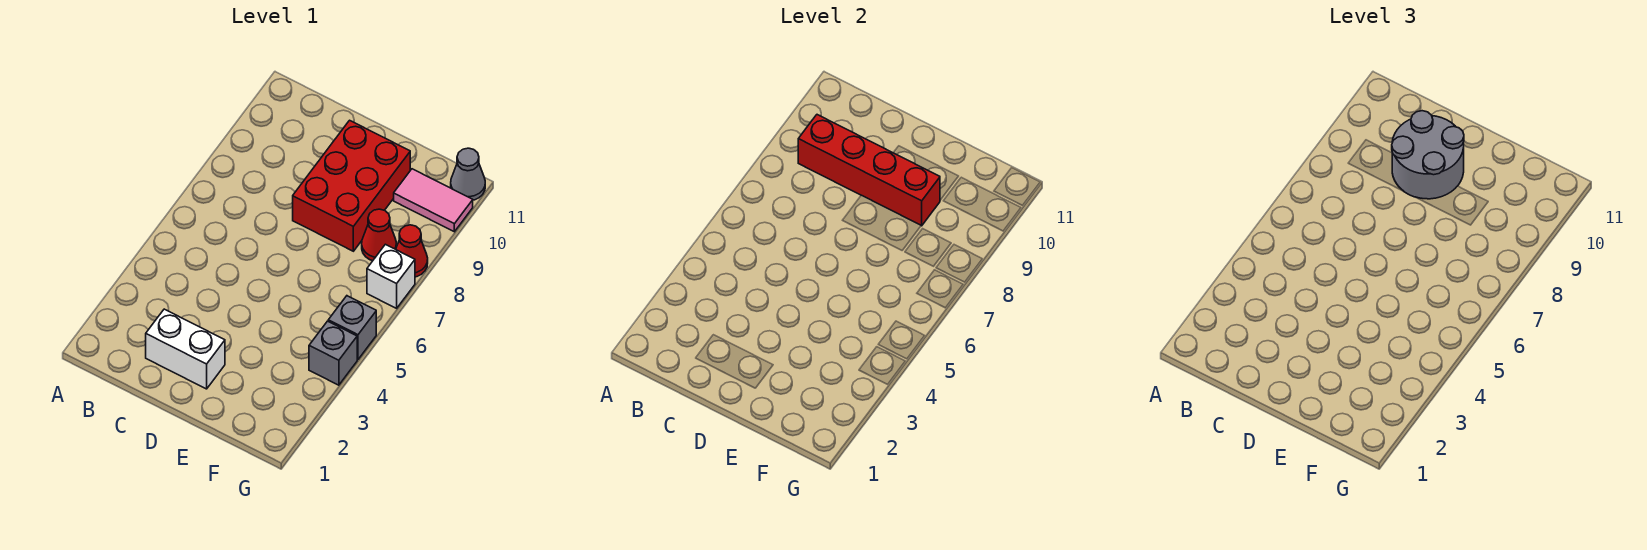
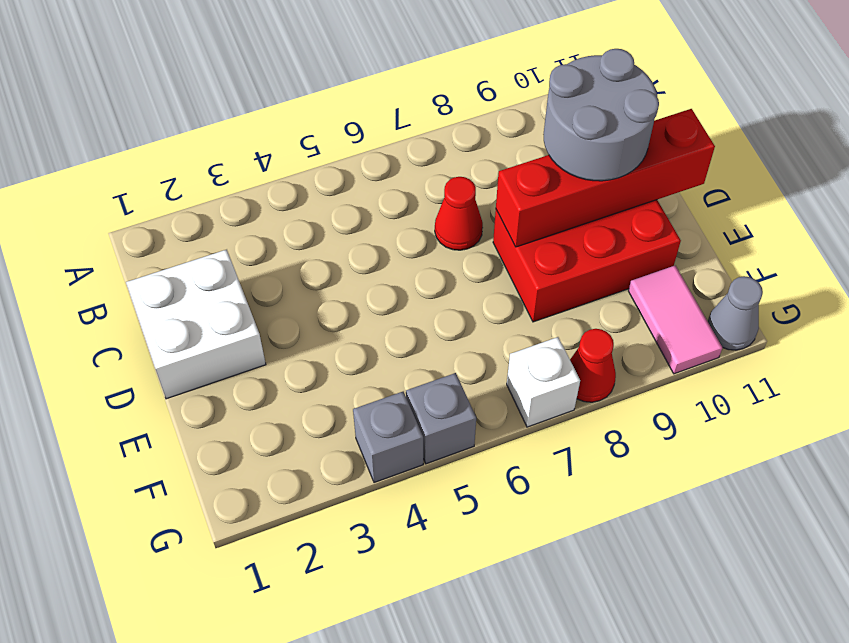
red 1x4 brick [798,115,940,226] -> red 1x4 brick turned to [496,109,715,247]
white 1x2 brick [146,309,225,389] -> white 2x2 brick [126,250,266,399]
red 1x1 cone [362,209,396,261] -> red 1x1 cone moved to [435,177,483,250]

